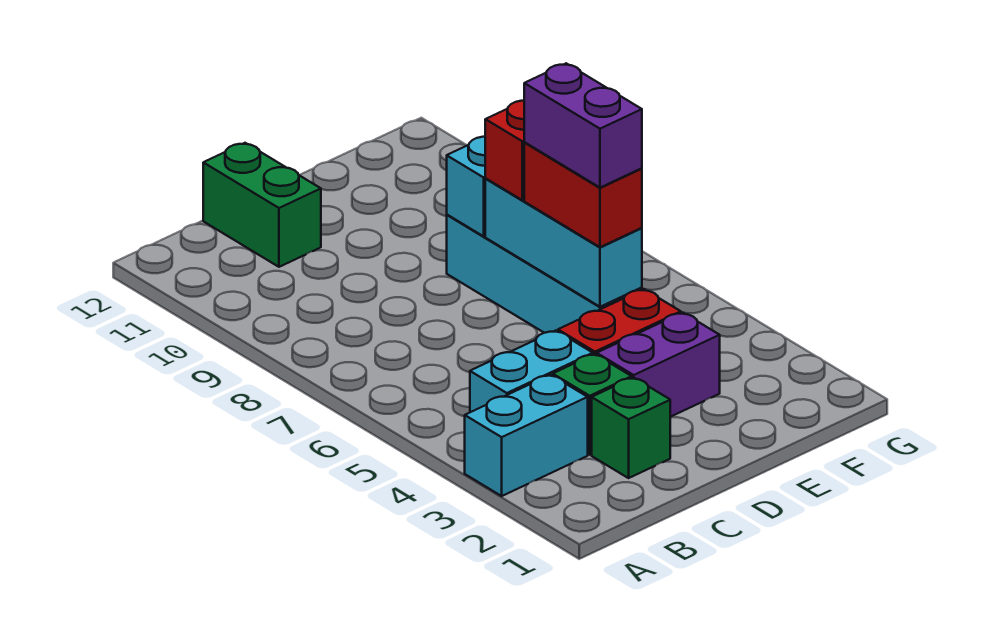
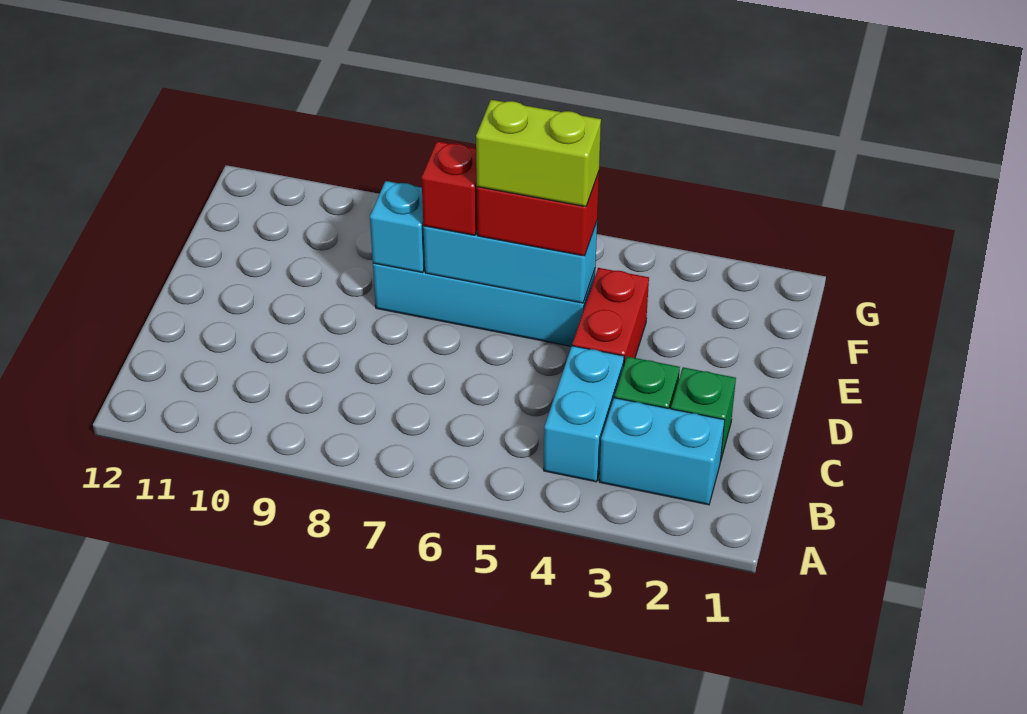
cyan 1x2 brick [465,375,588,496] -> cyan 1x2 brick turned to [599,398,725,505]
green 1x2 brick [203,143,321,267] -> none
purple 1x2 brick [597,313,720,417] -> none
purple 1x2 brick [524,63,642,188] -> lime 1x2 brick [476,100,601,207]

